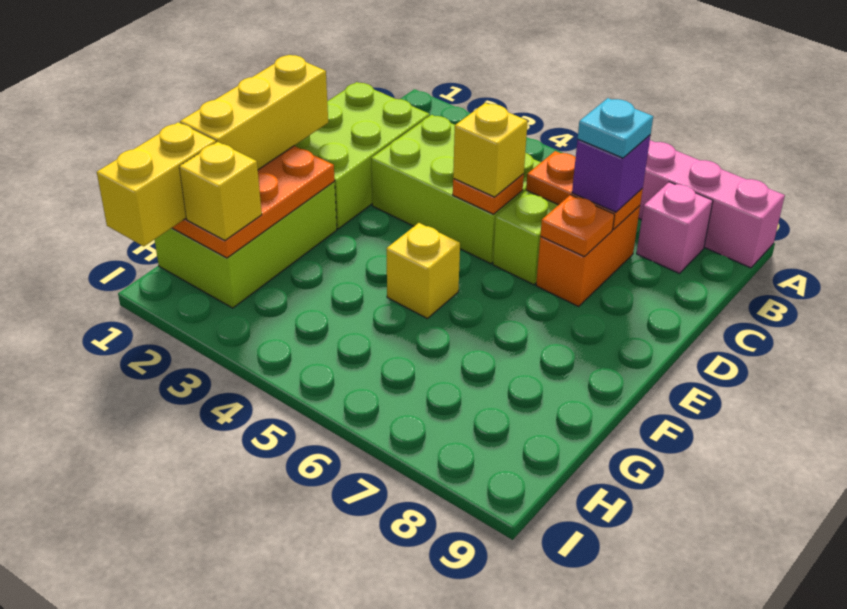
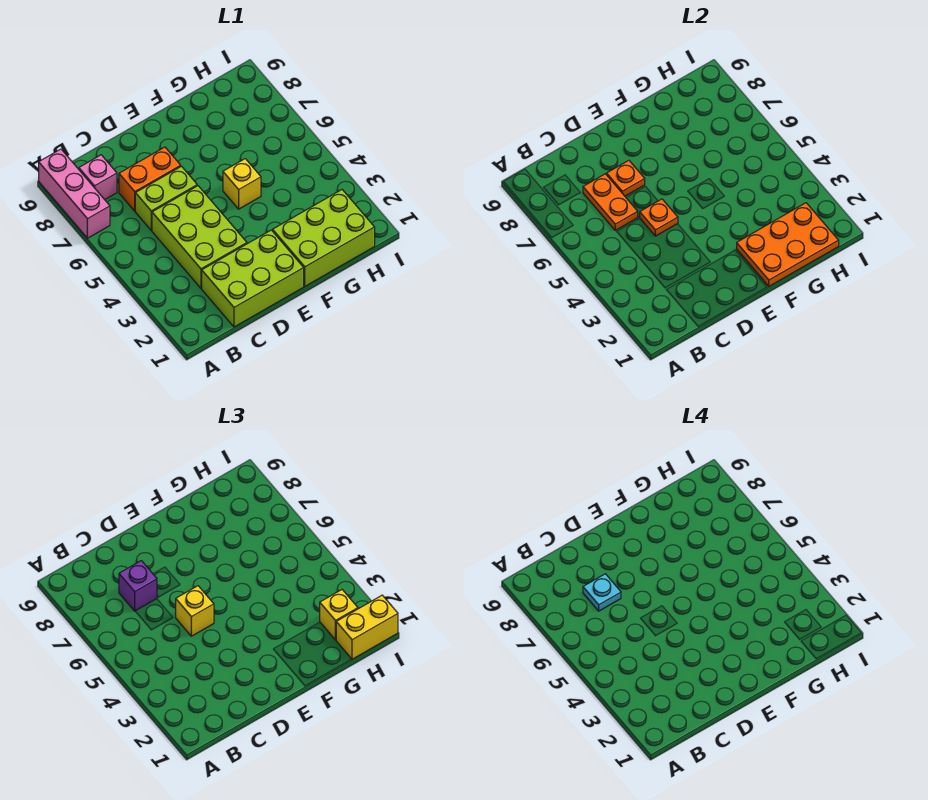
yellow 1x3 brick [180,55,328,170] -> none

